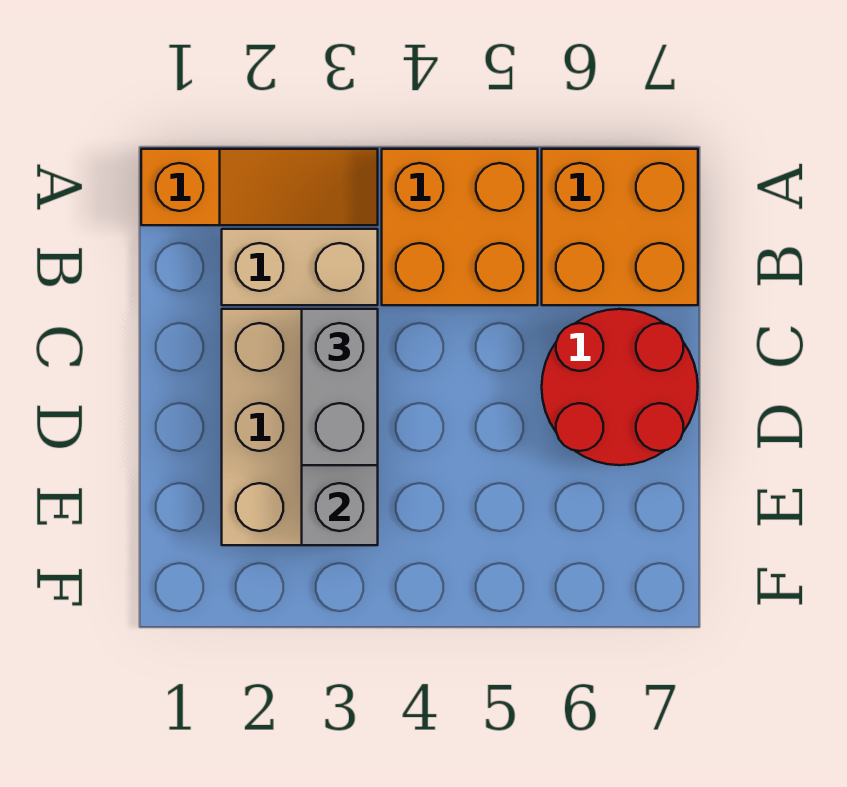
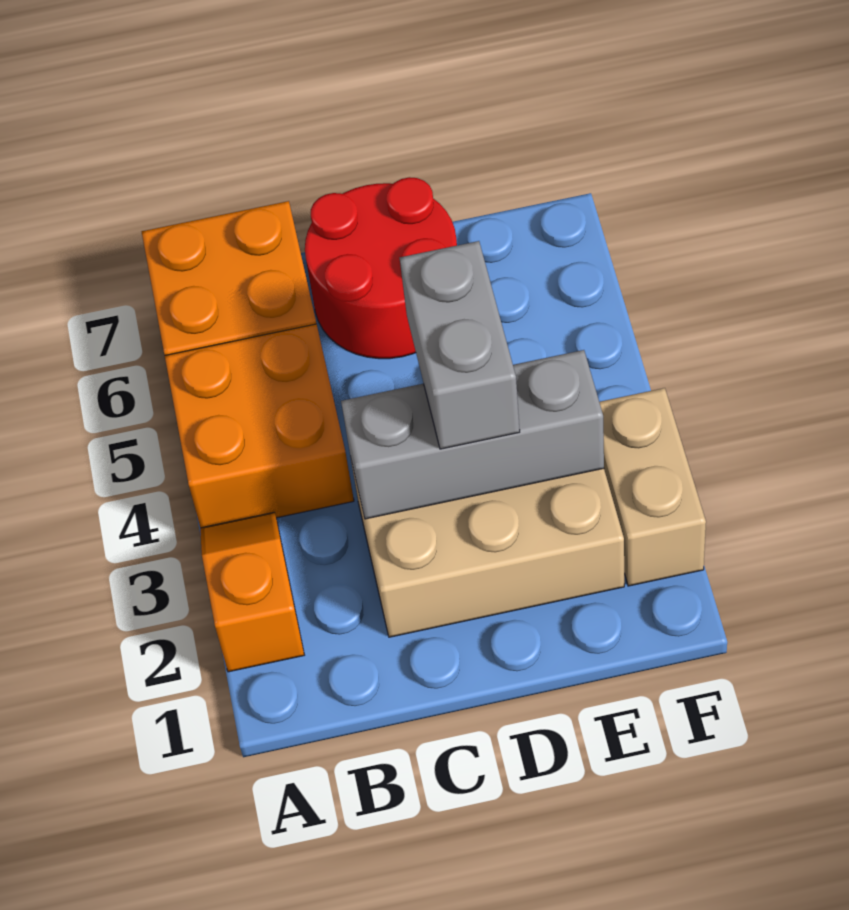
orange 1x3 slope [141,149,378,225] -> orange 1x2 slope [200,512,304,672]
tan 1x2 brick [222,229,378,305] -> tan 1x2 brick moved to [599,388,706,586]
grey 1x2 brick [302,309,378,465] -> grey 1x2 brick turned to [400,241,520,449]

